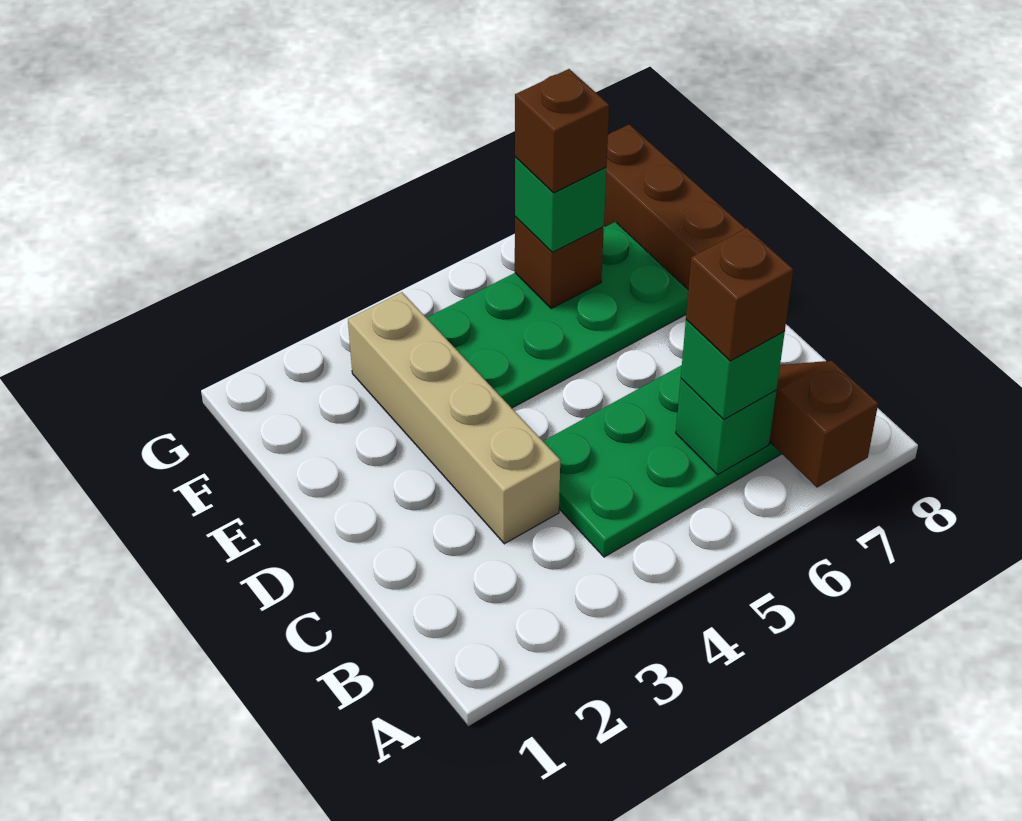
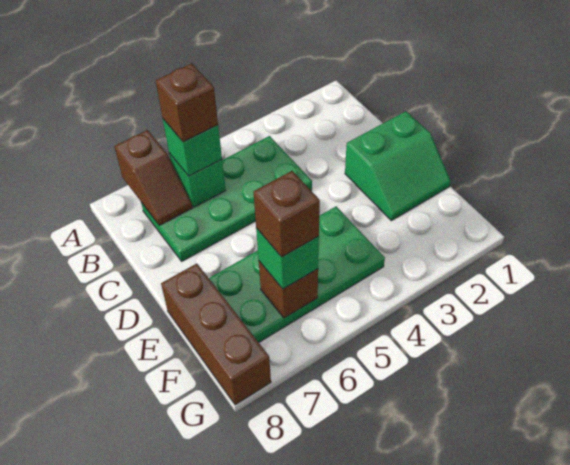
tan 1x4 brick [348,292,560,544] -> none
none -> green 2x2 slope [345,111,451,221]

